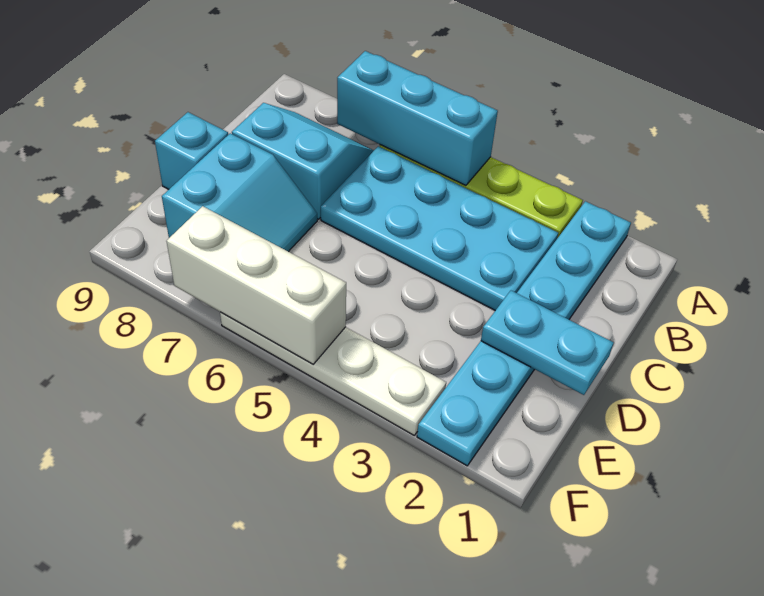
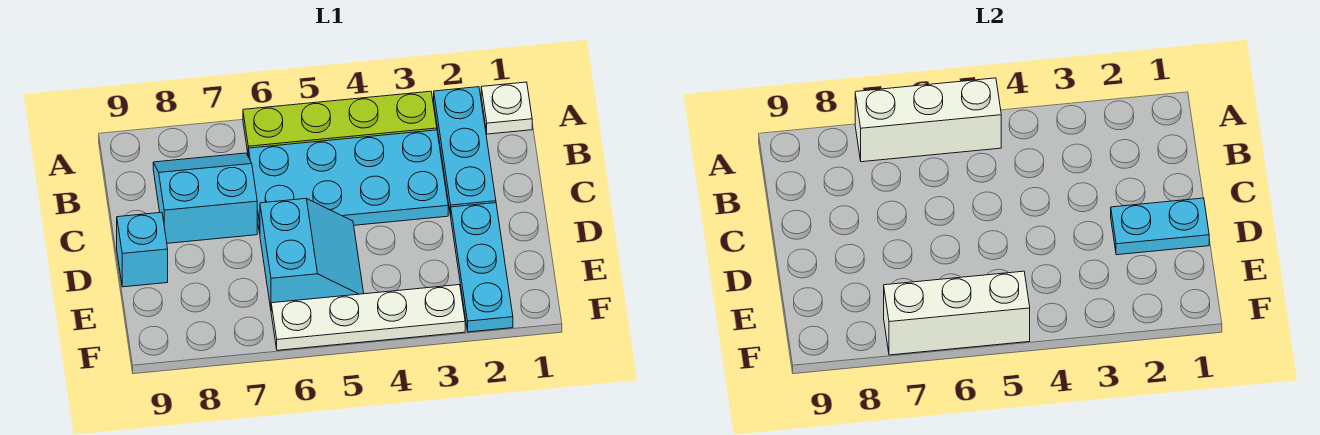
none -> white 1x1 plate [481,82,532,134]
cyan 1x3 brick [337,51,498,185] -> white 1x3 brick [855,78,1001,162]
cyan 2x2 slope [162,133,317,252] -> cyan 2x2 slope moved to [260,198,364,308]

